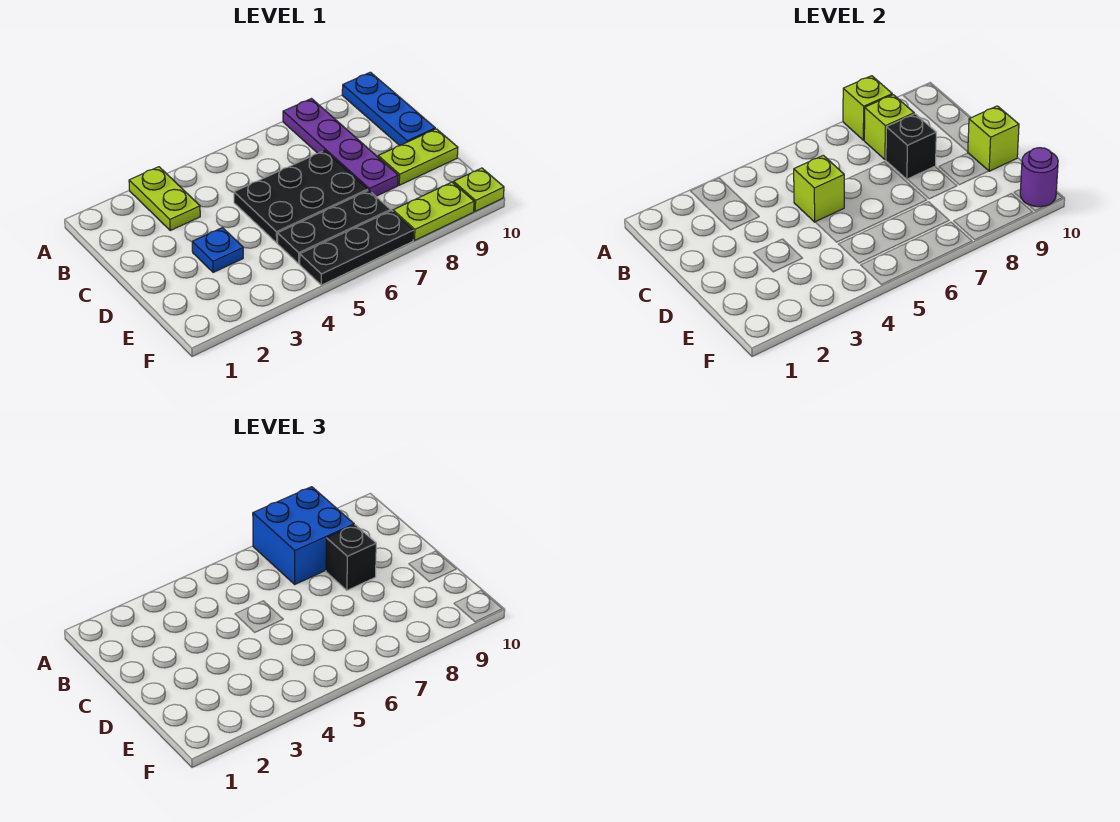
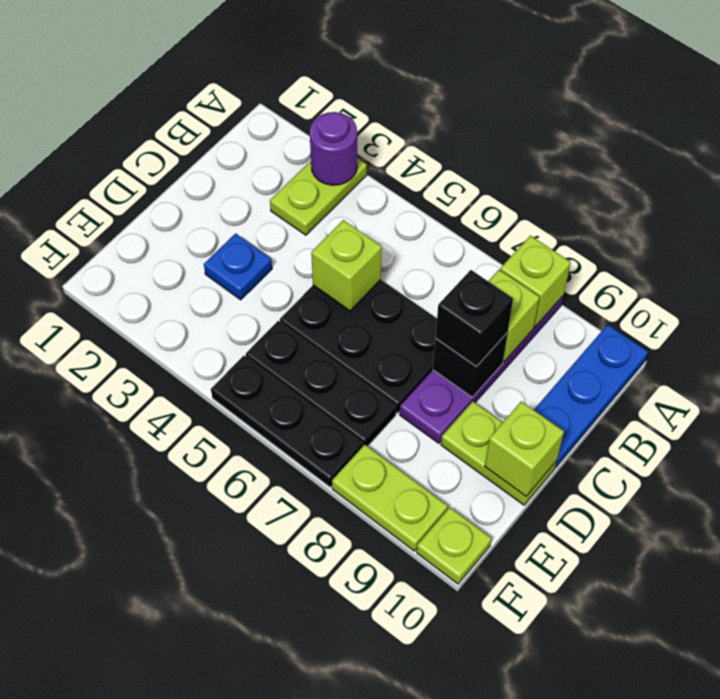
blue 2x2 brick [253,487,354,584] -> none
purple 1x1 round brick [1020,148,1058,207] -> purple 1x1 round brick moved to [310,112,357,185]

